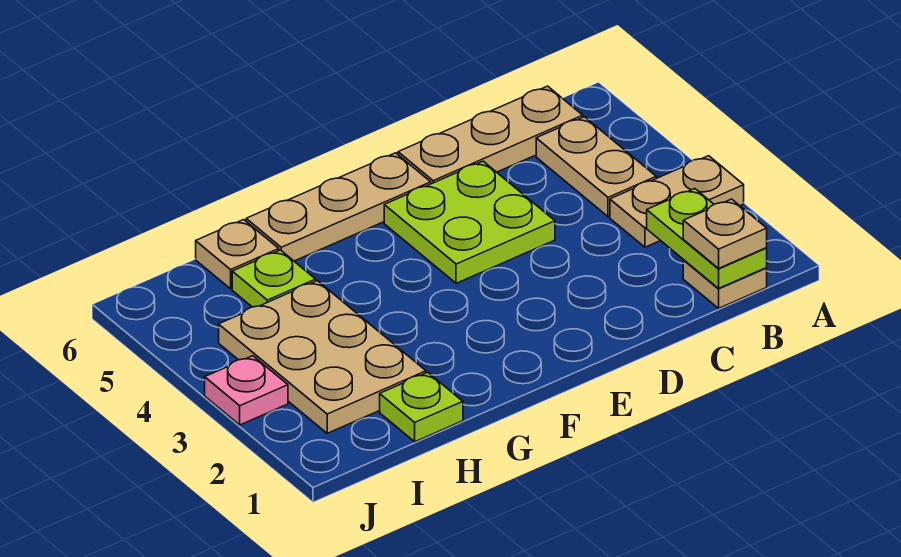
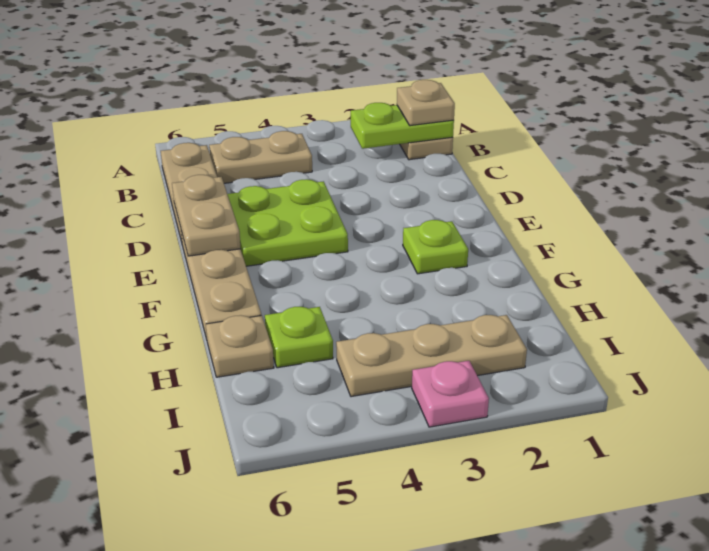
tan 1x2 plate [610,156,744,247] -> tan 1x2 plate moved to [172,175,241,256]
lime 1x1 plate [380,372,463,442] -> lime 1x1 plate moved to [403,220,468,274]
tan 2x3 plate [219,281,426,433] -> tan 1x3 plate [336,315,527,397]

